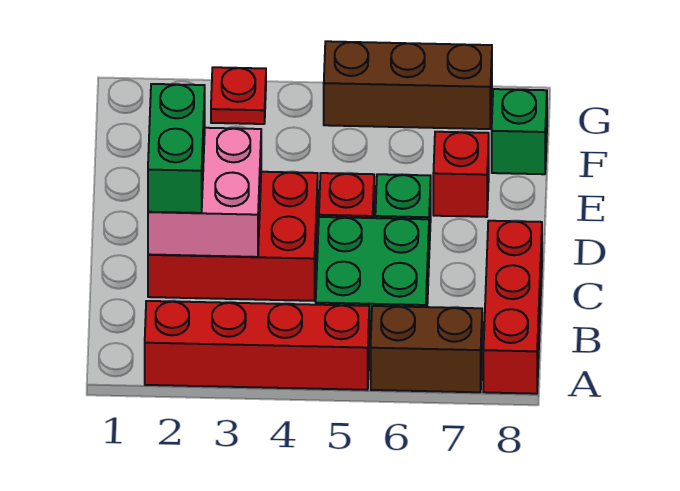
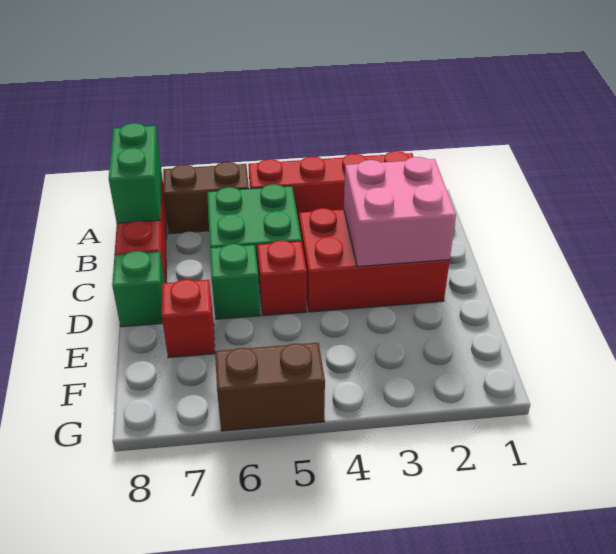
green 1x2 brick [148,84,205,213] -> green 1x2 brick moved to [109,123,161,223]
green 1x1 brick [492,89,547,174] -> green 1x1 brick moved to [112,251,165,327]
red 1x1 plate [211,67,266,124] -> none
brown 1x3 brick [324,41,492,129] -> brown 1x2 brick [215,343,325,431]

